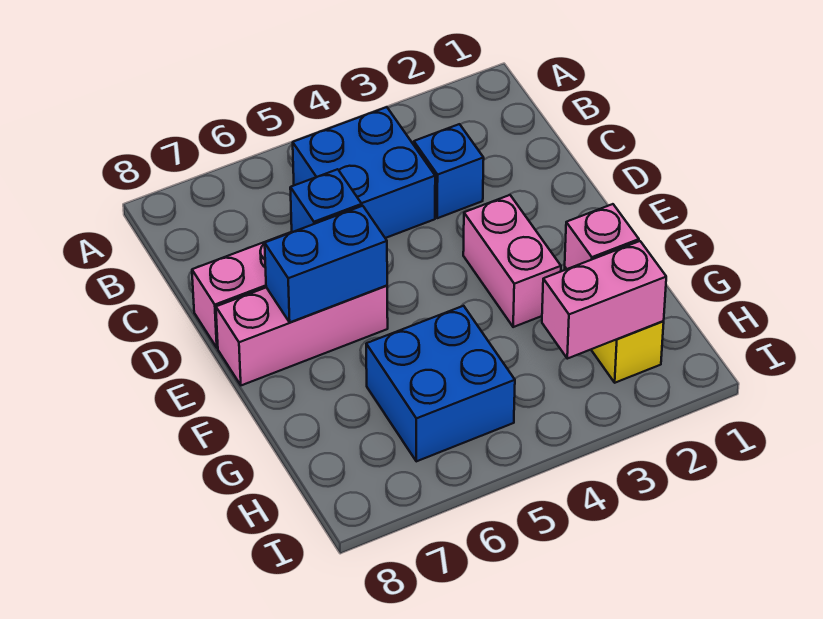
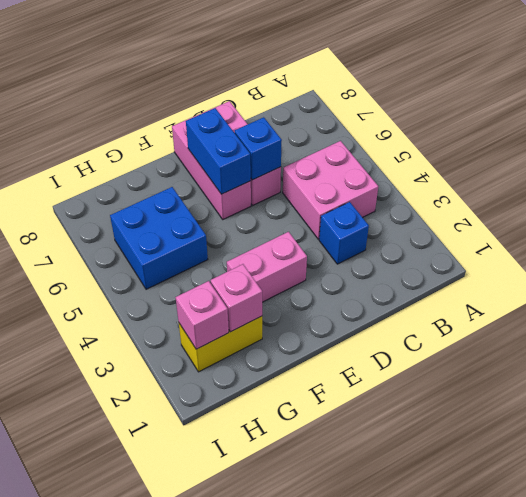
blue 2x2 brick [293,107,435,238] -> pink 2x2 brick [283,141,378,239]
pink 1x2 brick [542,241,666,359] -> pink 1x1 brick [176,281,229,349]

